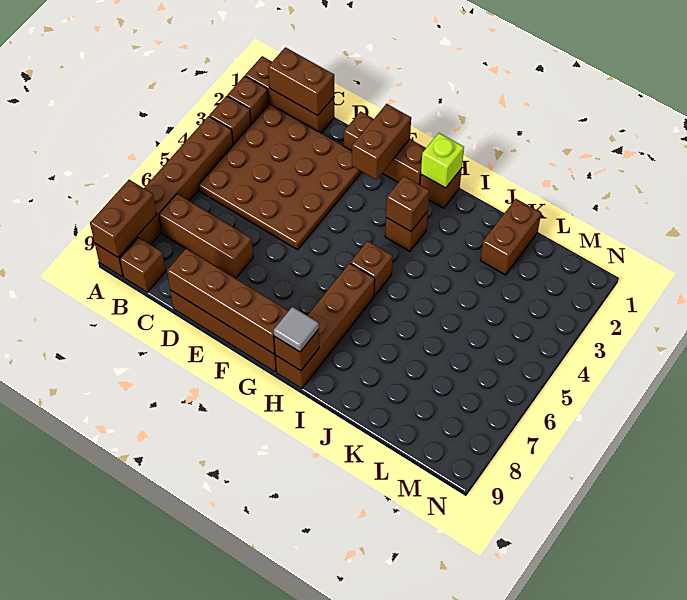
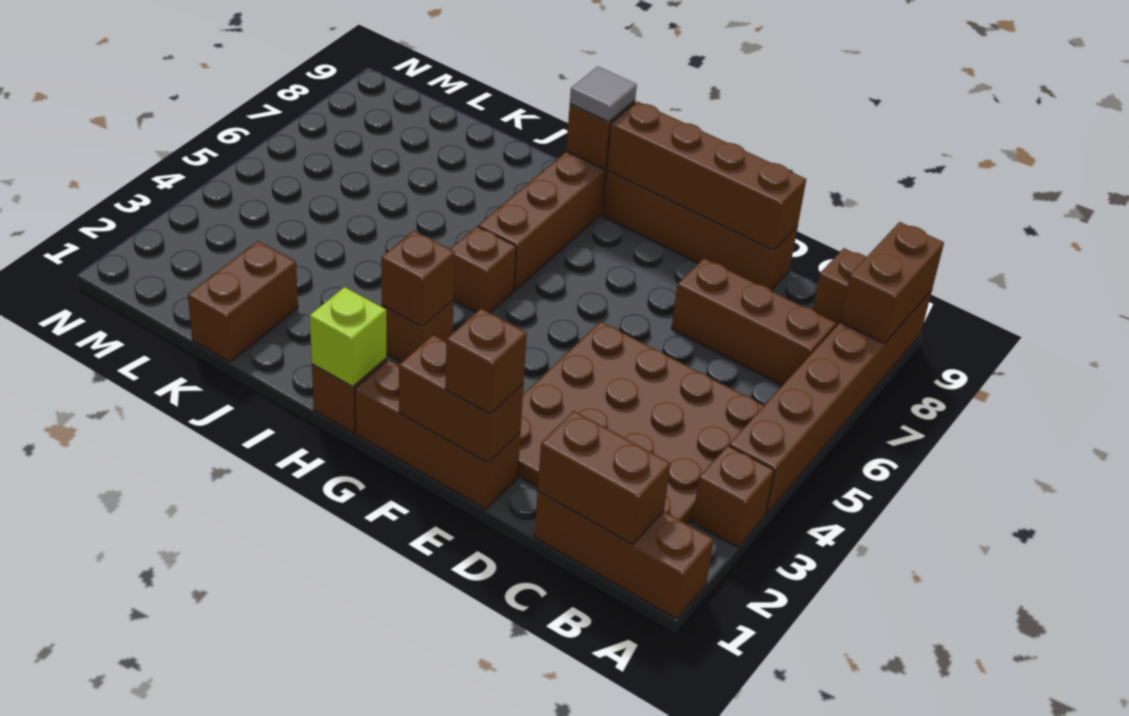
brown 1x1 brick [227,76,269,124] -> brown 1x1 brick moved to [445,309,527,414]
brown 1x2 brick [352,104,411,179] -> brown 1x2 brick turned to [399,335,524,463]

